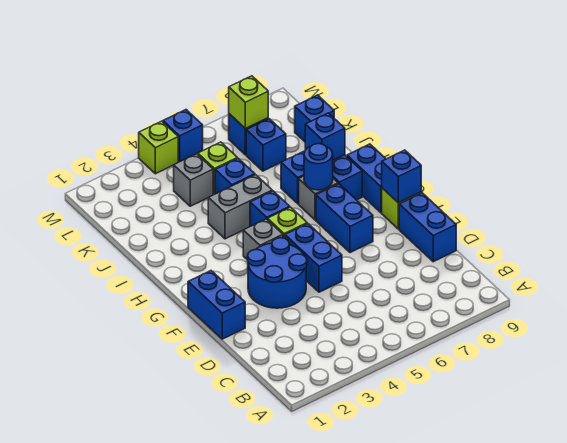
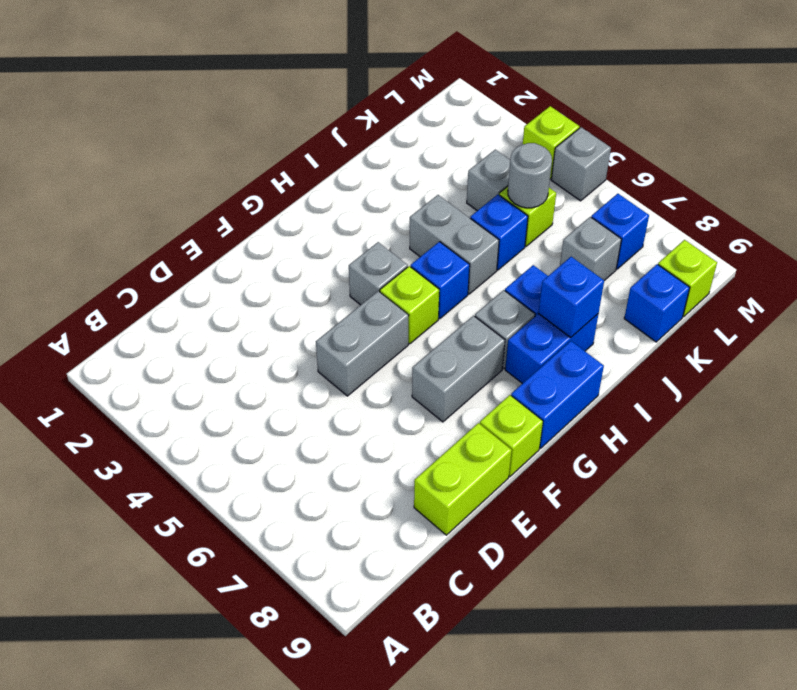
blue 1x2 brick [399,193,456,262] -> lime 1x2 brick [414,423,512,535]
blue 1x2 brick [188,271,245,339] -> none
blue 2x2 round brick [247,238,307,308] -> none
blue 1x2 brick [285,223,342,292] -> grey 1x2 brick [316,291,409,396]
blue 1x2 brick [316,184,373,253] -> grey 1x2 brick [412,316,505,422]
blue 1x1 brick [382,150,421,203] -> none
blue 1x1 round brick [304,144,333,190] -> none
none -> grey 1x1 round brick [508,143,552,208]
blue 1x1 brick [246,119,286,171] -> grey 1x1 brick [560,217,622,281]
lime 1x1 brick [229,76,268,129] -> lime 1x1 brick moved to [658,240,717,317]
blue 1x1 brick [163,110,203,162] -> grey 1x1 brick [551,127,611,201]

